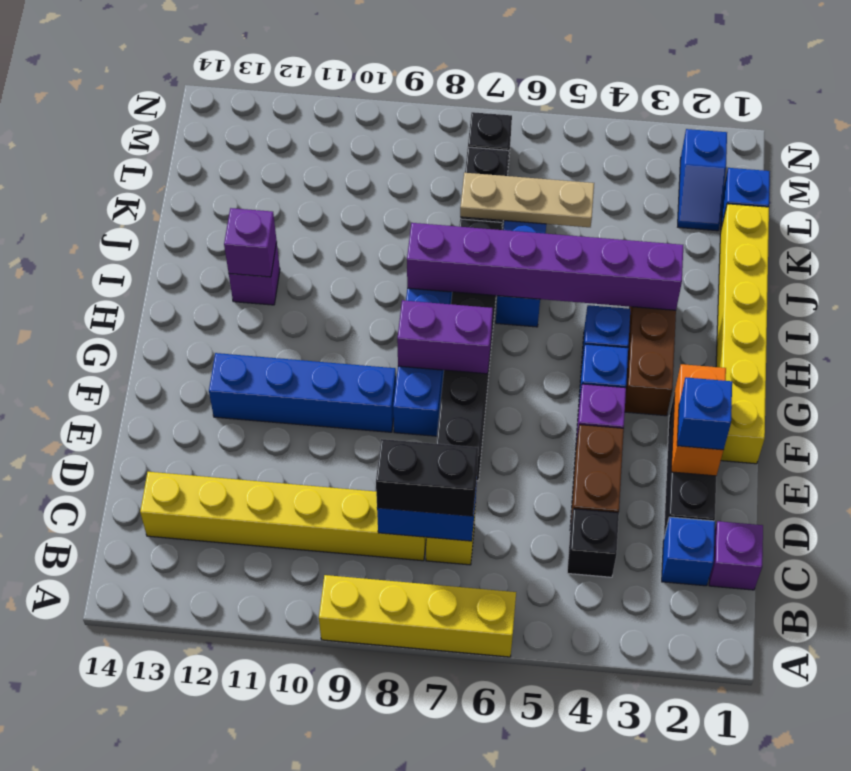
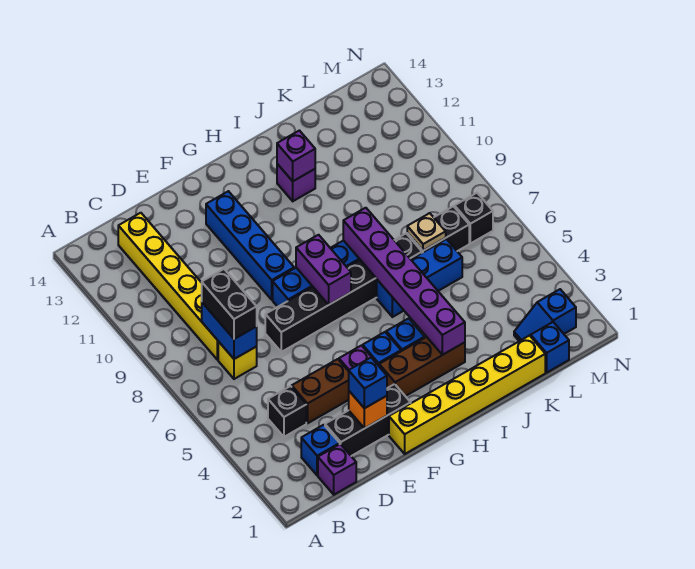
yellow 1x4 brick [319,575,516,657] -> none
orange 1x2 brick [671,364,726,476] -> orange 1x1 brick [349,391,387,428]
tan 1x3 plate [460,173,594,227] -> tan 1x1 plate [407,213,446,251]

